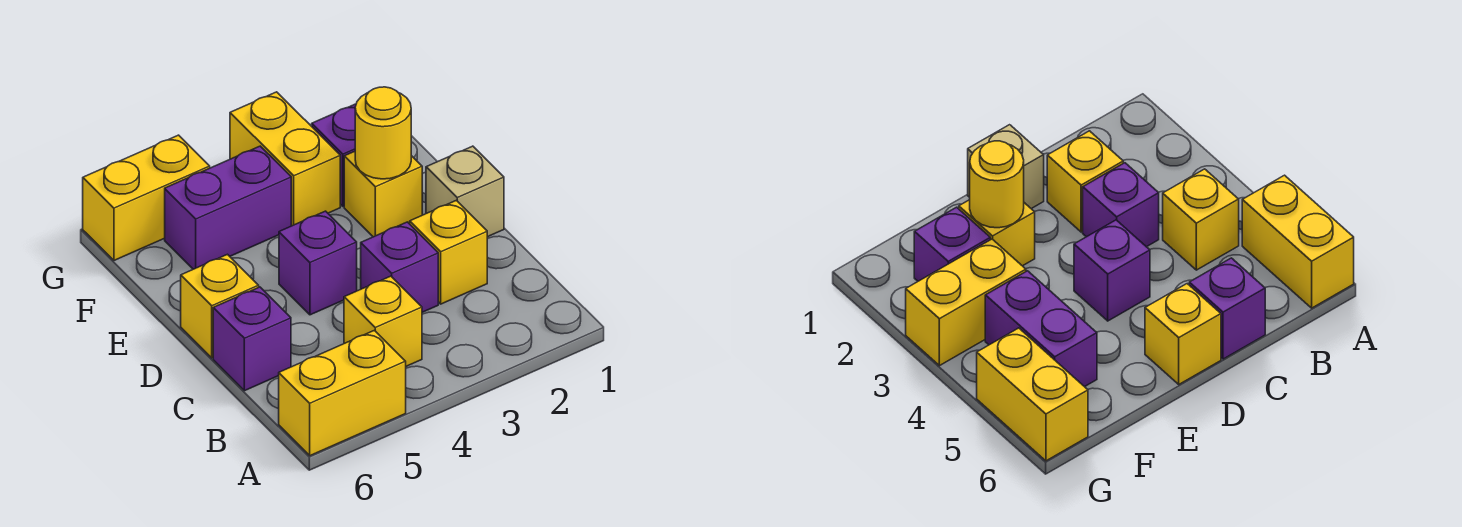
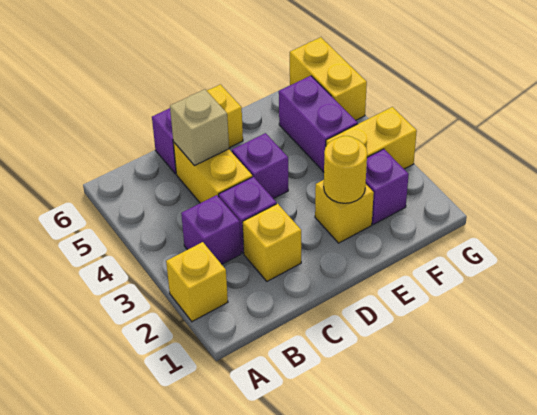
yellow 1x2 brick [279,330,406,456] -> yellow 1x2 brick moved to [173,142,252,203]
none -> purple 1x1 brick [181,195,241,264]
yellow 1x1 brick [344,276,422,366] -> yellow 1x1 brick moved to [166,242,228,321]
tan 1x1 brick [426,146,504,237] -> tan 1x1 brick moved to [170,89,229,166]

